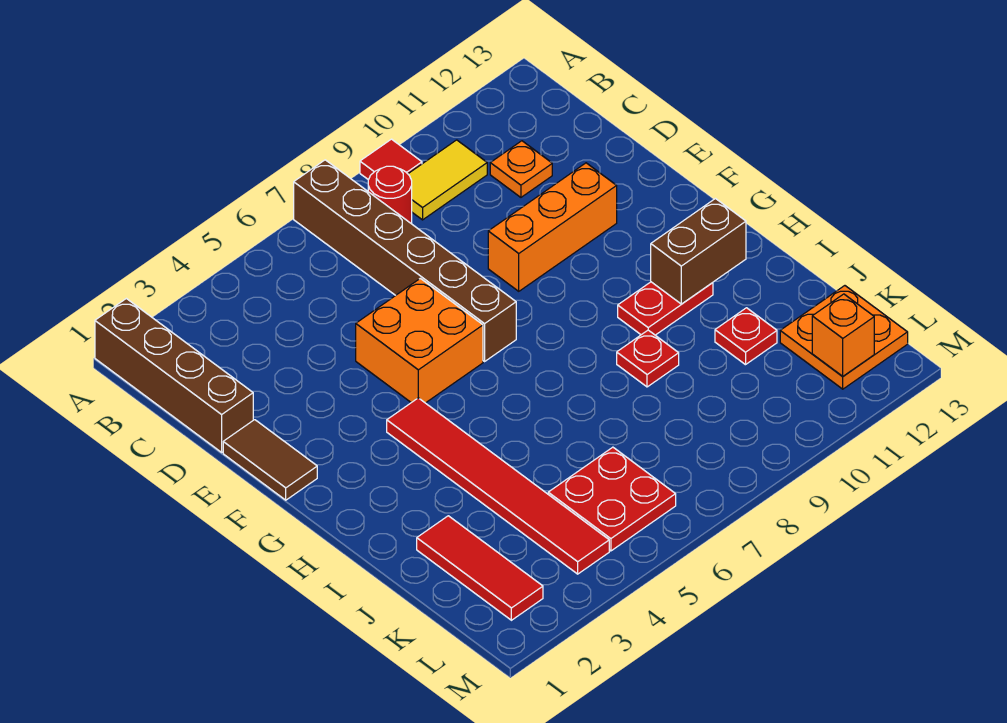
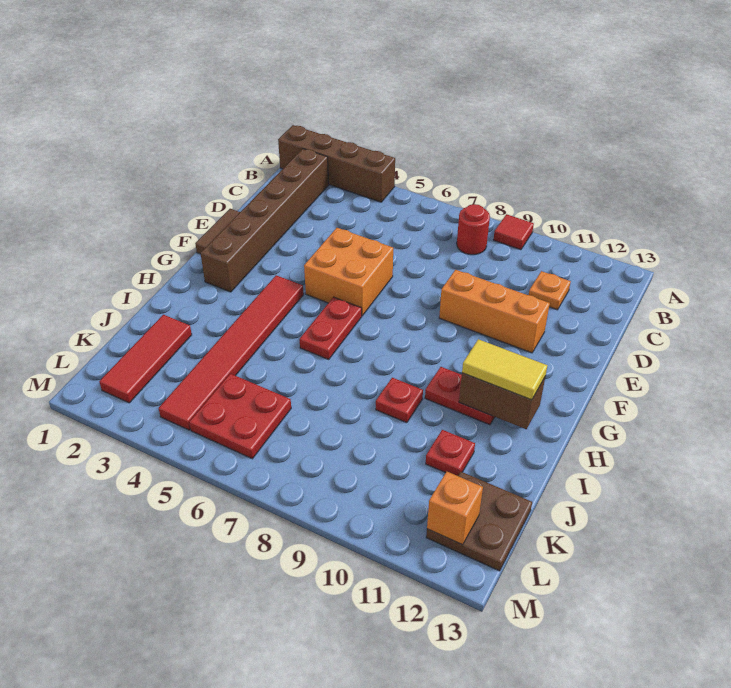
brown 1x4 brick [95,299,253,452] -> brown 1x4 brick turned to [278,125,395,202]
brown 1x6 brick [294,160,516,361] -> brown 1x6 brick moved to [201,149,329,292]
yellow 1x2 tile [408,140,487,220] -> yellow 1x2 tile moved to [462,339,548,400]
none -> red 1x2 plate [300,297,362,359]
orange 2x2 plate [780,286,908,389] -> brown 2x2 plate [426,472,532,571]

